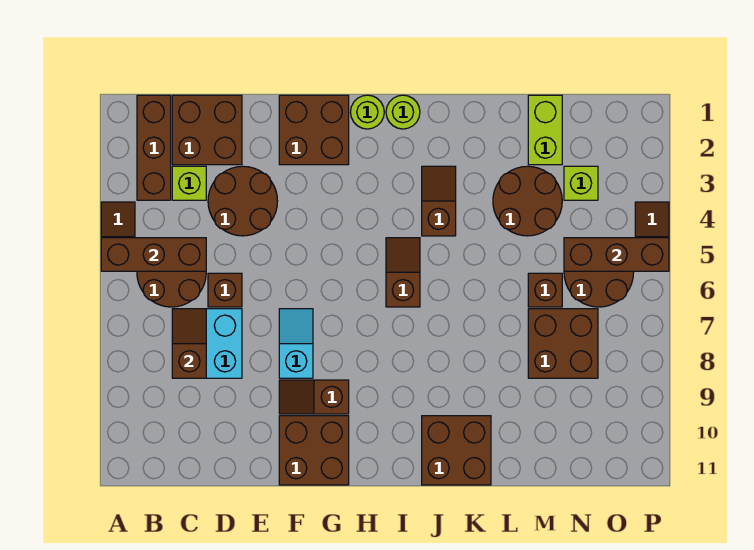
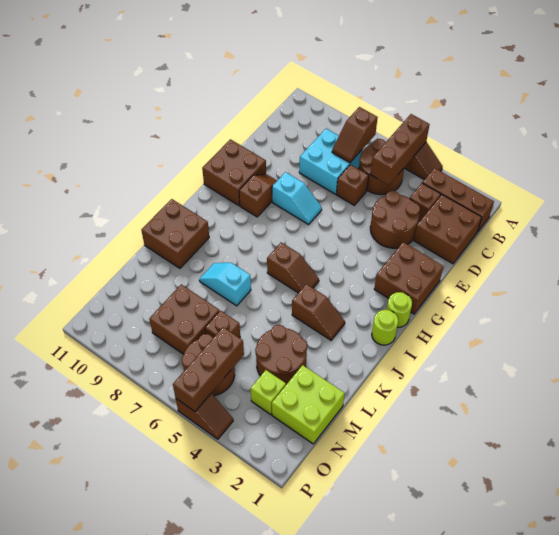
lime 1x1 brick [172,166,206,200] -> brown 1x1 brick [410,183,441,221]
brown 1x2 slope [172,309,206,378] -> brown 1x2 slope turned to [332,107,378,163]
none -> cyan 1x2 slope [199,263,251,306]
lime 1x2 brick [528,95,562,165] -> lime 2x2 brick [272,365,345,444]

